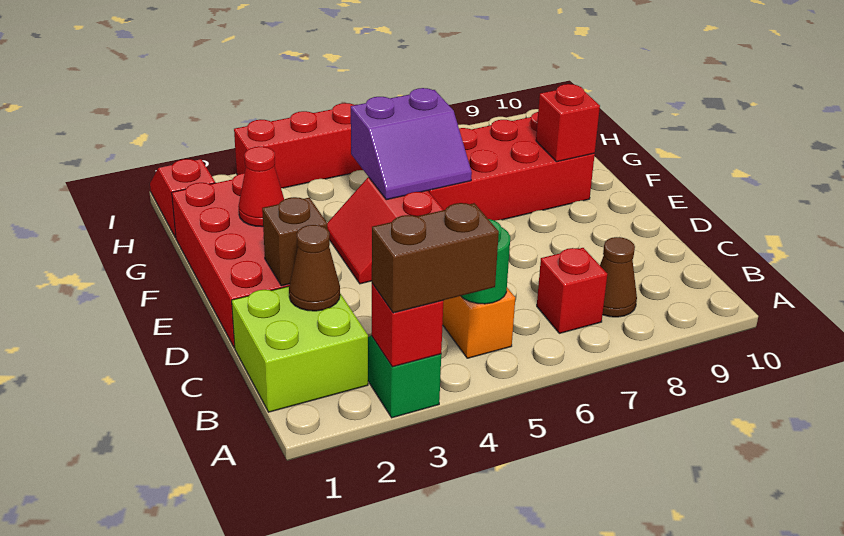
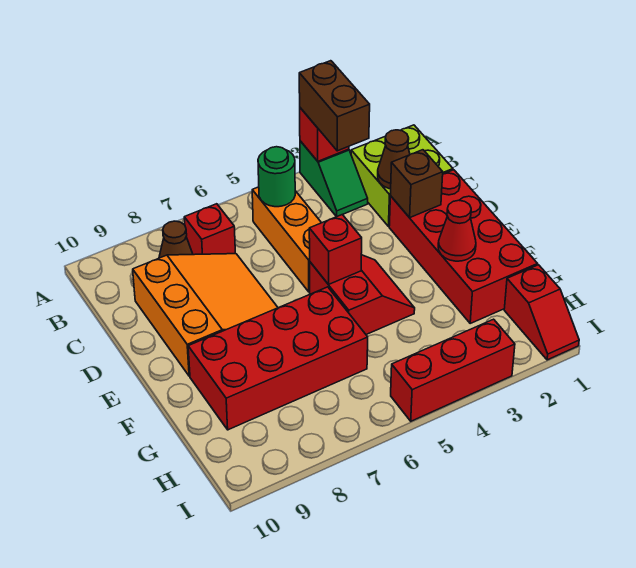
brown 1x2 brick [372,203,499,313] -> brown 1x2 brick turned to [299,61,370,151]
none -> orange 3x3 slope [133,254,278,376]
purple 2x2 slope [351,88,472,200] -> none
red 1x1 brick [536,84,600,162] -> red 1x1 brick moved to [309,215,362,285]

